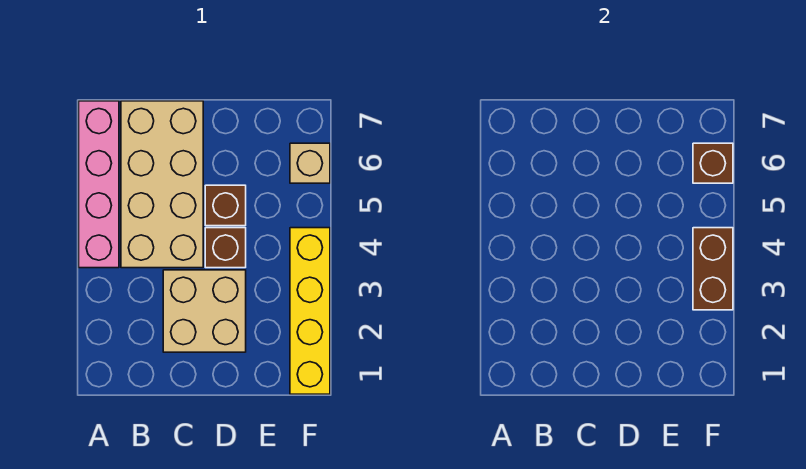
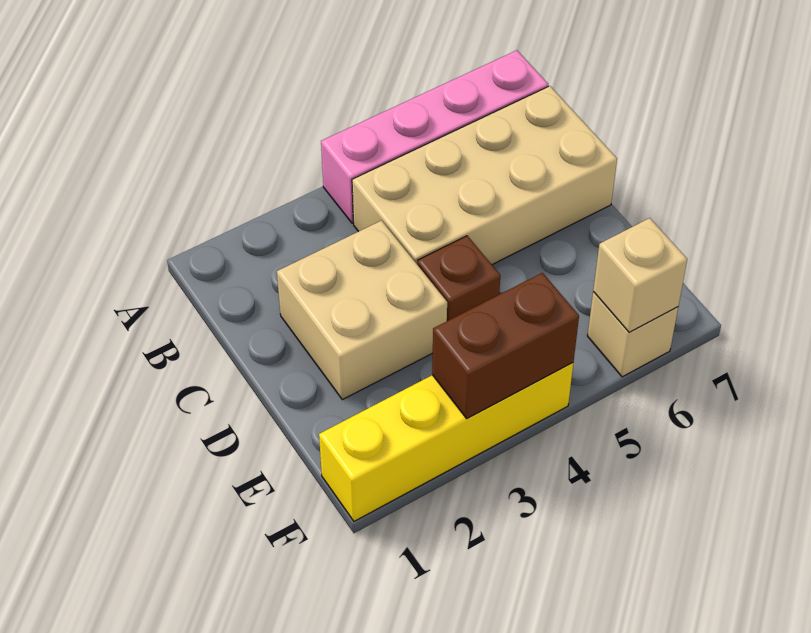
brown 1x1 brick [205,185,246,226] -> none
brown 1x1 brick [693,143,733,183] -> tan 1x1 brick [593,218,687,333]

